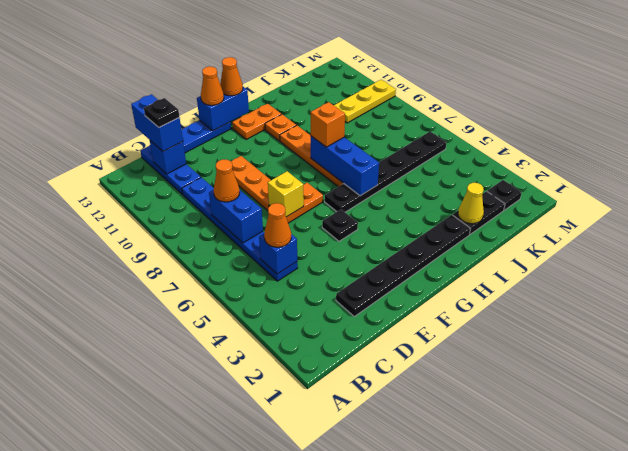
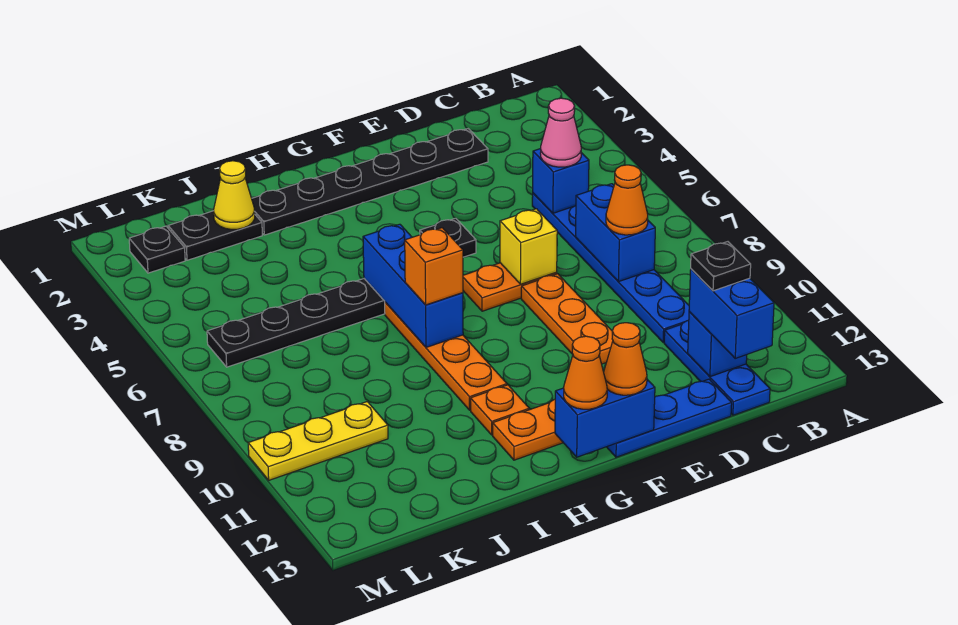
orange 1x1 cone [264,203,291,247] -> pink 1x1 cone [540,98,581,167]

